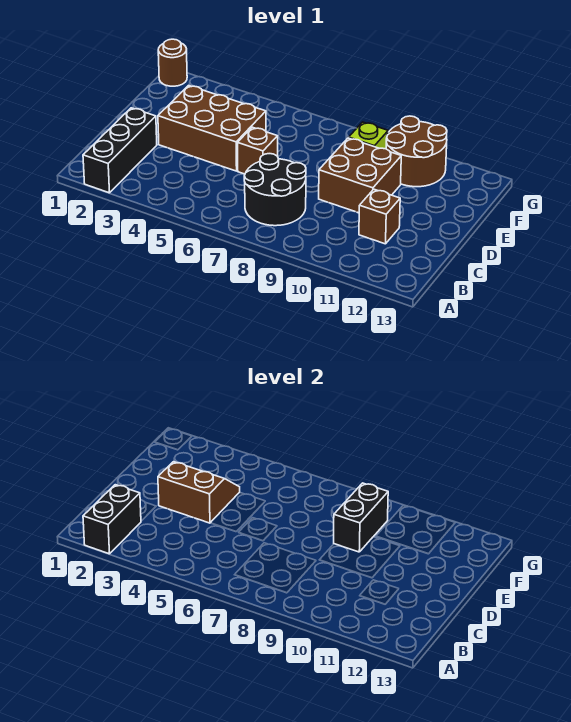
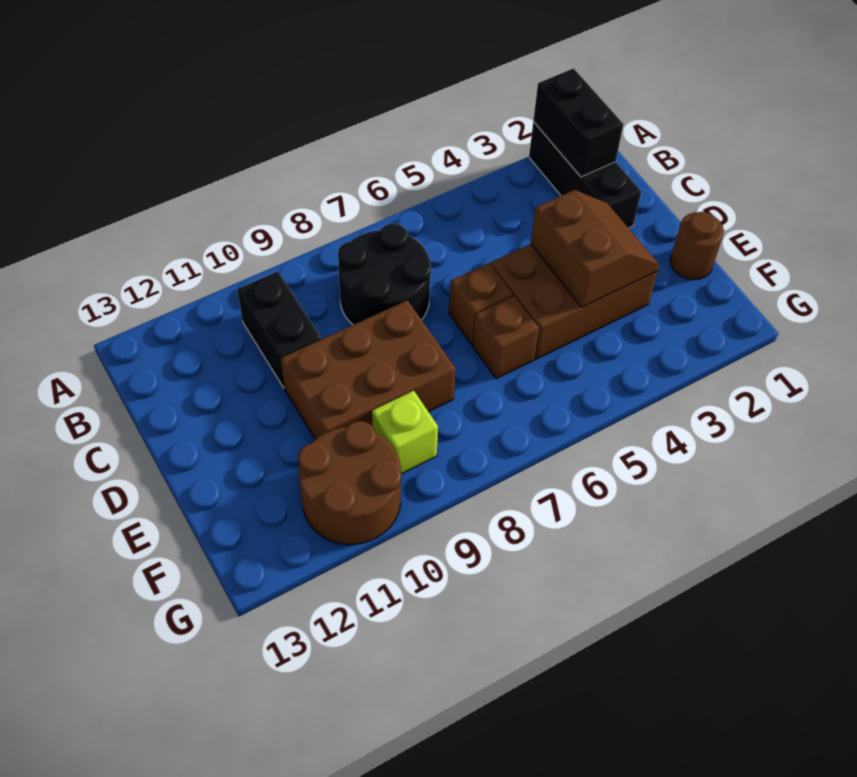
brown 1x1 brick [359,189,400,244] -> brown 1x1 brick moved to [473,296,539,379]
brown 2x2 slope [158,462,240,523] -> brown 2x2 slope turned to [531,190,659,307]
brown 2x2 brick [319,138,401,213] -> brown 2x3 brick [281,300,456,439]
black 1x2 brick [334,483,388,552] -> black 1x2 brick moved to [237,271,321,388]
brown 1x1 round brick [158,39,187,86] -> brown 1x1 round brick moved to [670,212,724,280]

